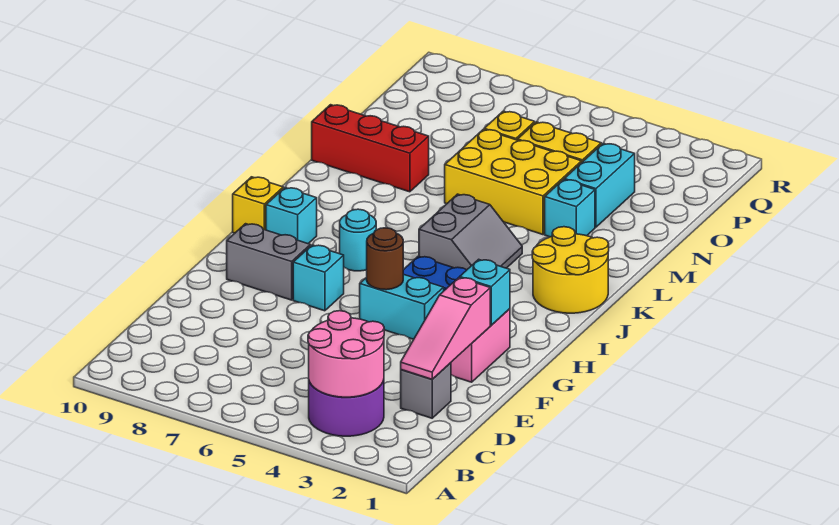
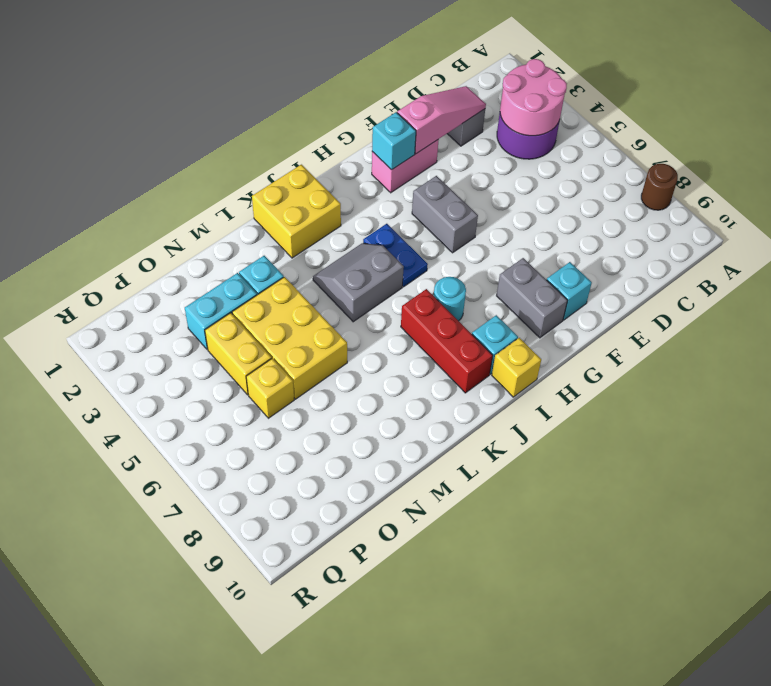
cyan 1x2 brick [360,274,444,339] -> grey 1x2 brick [412,176,478,253]
brown 1x1 round brick [367,228,403,290] -> brown 1x1 round brick moved to [641,164,678,210]
cyan 1x1 brick [293,245,344,311] -> cyan 1x1 brick moved to [547,262,592,320]
yellow 2x2 round brick [532,227,609,313] -> yellow 2x2 brick [252,165,341,258]
red 1x3 brick [312,105,429,192] -> red 1x3 brick moved to [401,289,493,393]

